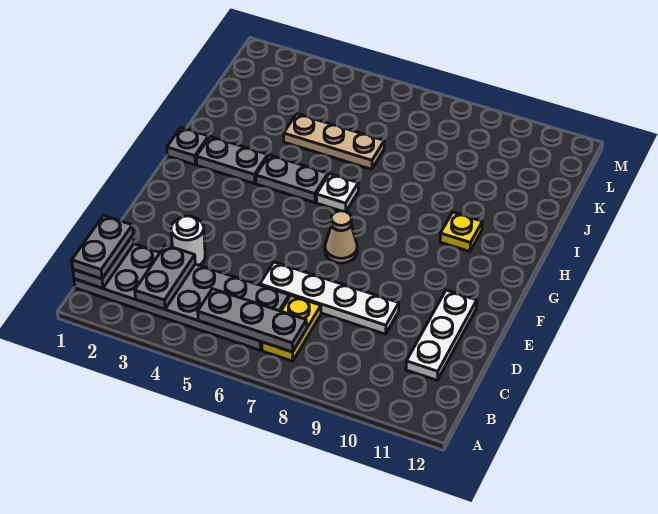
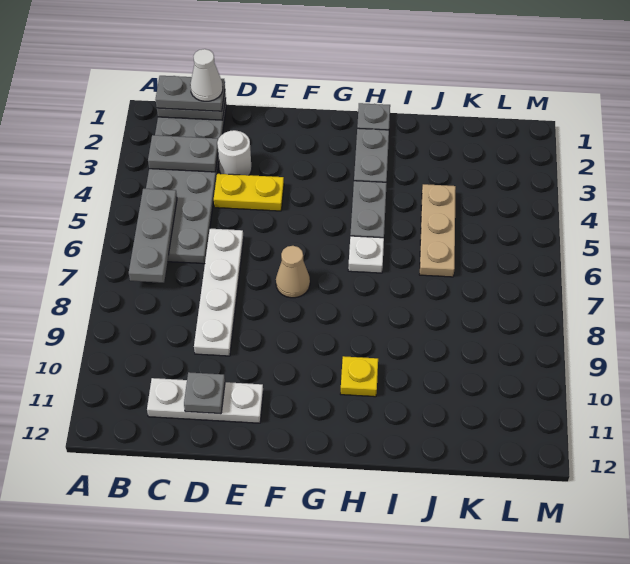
yellow 1x2 plate [262,296,321,361] -> yellow 1x2 plate moved to [214,174,284,211]
none -> white 1x1 cone [190,49,223,101]
none -> grey 1x1 plate [184,372,225,414]

